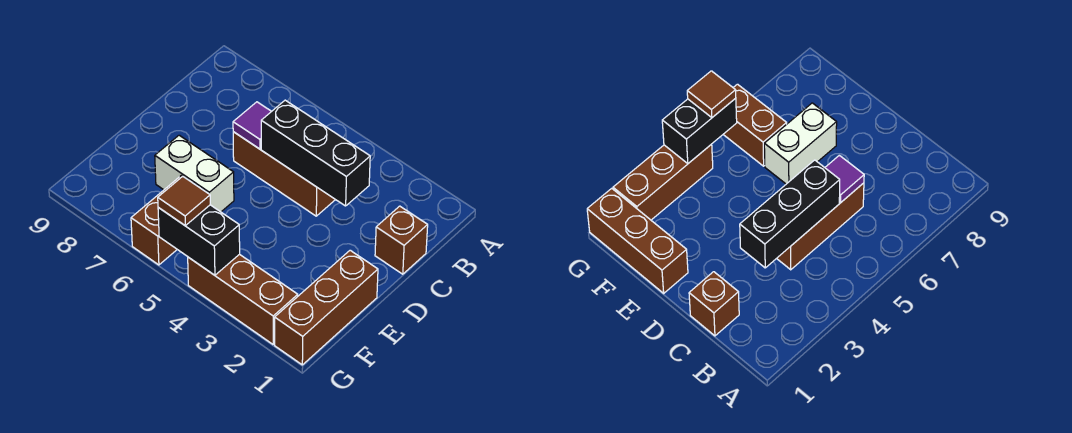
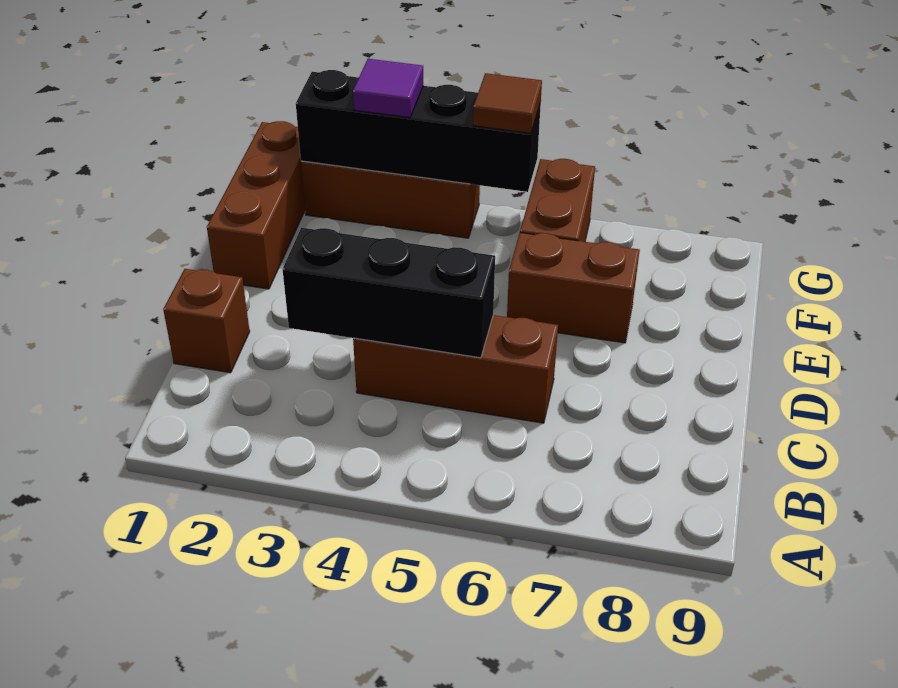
purple 1x1 tile [233,102,272,149] -> purple 1x1 tile moved to [353,59,423,118]
white 1x2 brick [155,135,234,212] -> brown 1x2 brick [507,233,640,343]
black 1x2 brick [158,205,240,275] -> black 1x4 brick [296,70,541,192]

